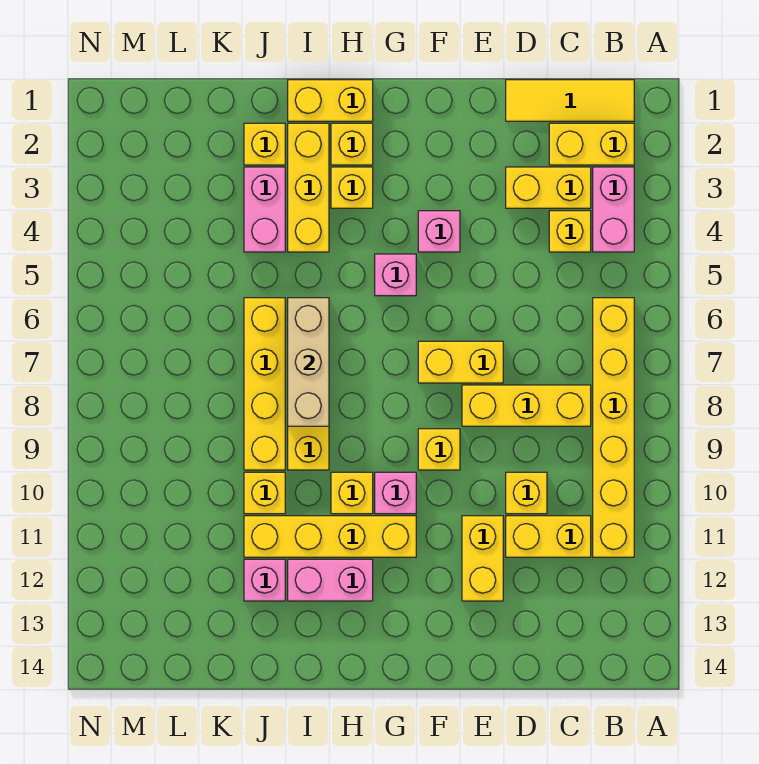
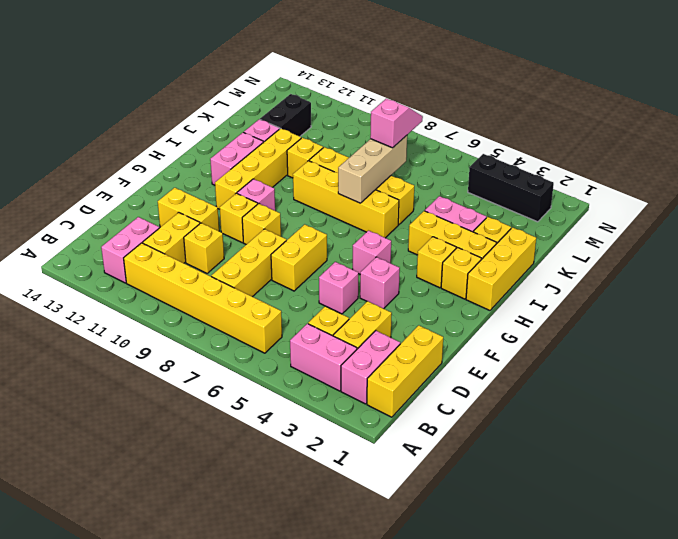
yellow 1x3 tile [506,80,634,121] -> yellow 1x3 brick [367,325,443,417]
yellow 1x2 brick [549,123,634,165] -> pink 1x2 brick [341,331,400,404]
none -> pink 1x2 brick [101,217,159,283]
none -> pink 1x1 brick [319,262,358,314]
yellow 1x2 brick [288,80,373,121] -> yellow 1x3 brick [466,227,536,310]
yellow 1x1 brick [331,472,373,514] -> yellow 1x1 brick moved to [220,193,258,243]
tan 1x3 brick [288,298,329,426] -> tan 1x3 brick turned to [338,136,407,203]
none -> pink 1x2 slope [370,99,423,148]
none -> black 1x2 brick [260,94,311,136]
none -> black 1x3 brick [468,154,554,222]

